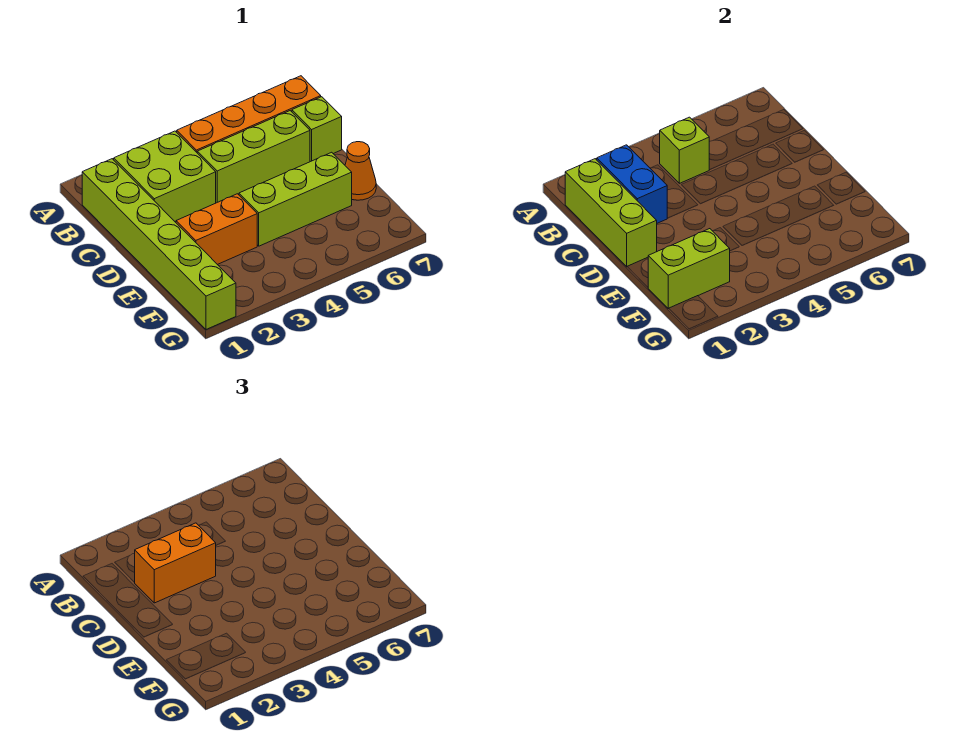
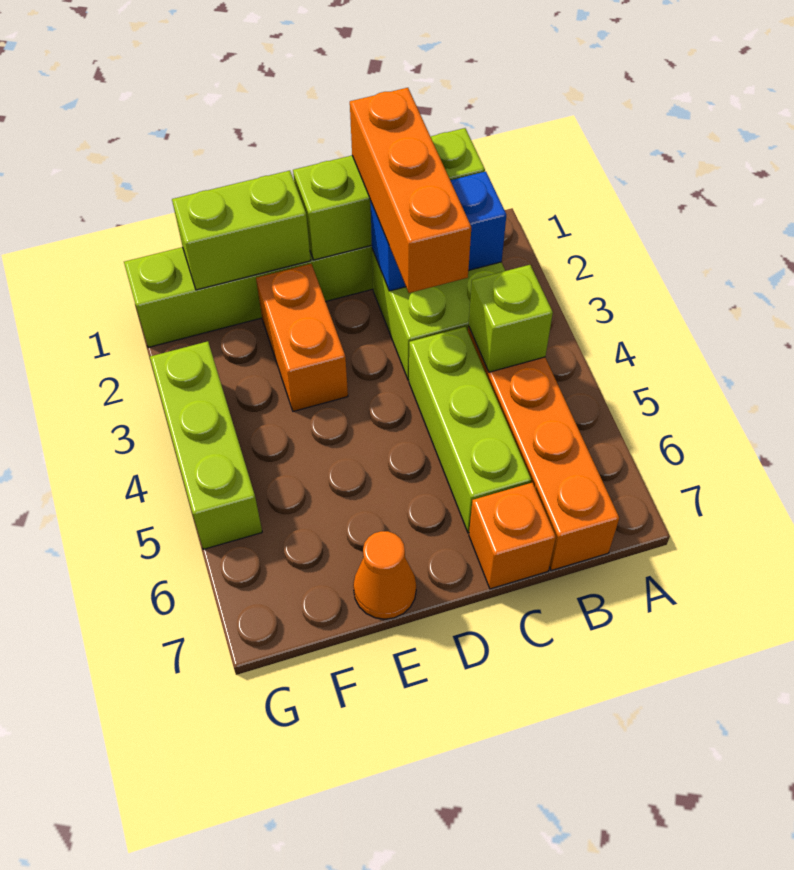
orange 1x2 brick [134,523,216,603] -> orange 1x3 brick [350,88,471,293]
lime 1x1 brick [292,97,342,162] -> orange 1x1 brick [469,483,556,589]
lime 1x3 brick [239,152,352,246] -> lime 1x3 brick moved to [150,341,262,549]
lime 1x2 brick [648,229,730,309] -> lime 1x2 brick turned to [172,171,311,290]

